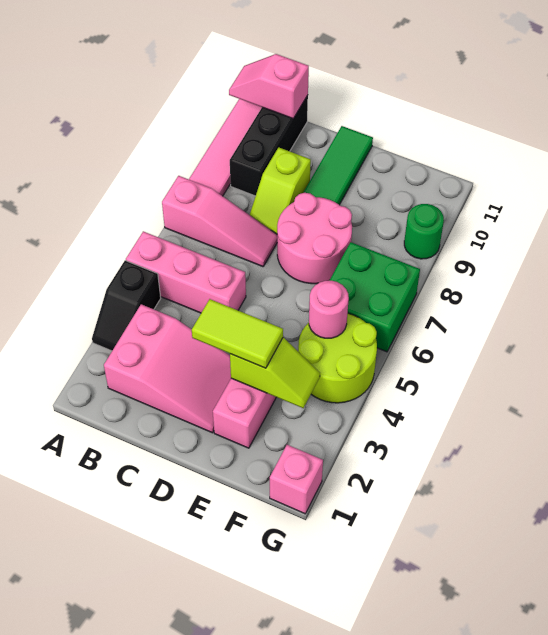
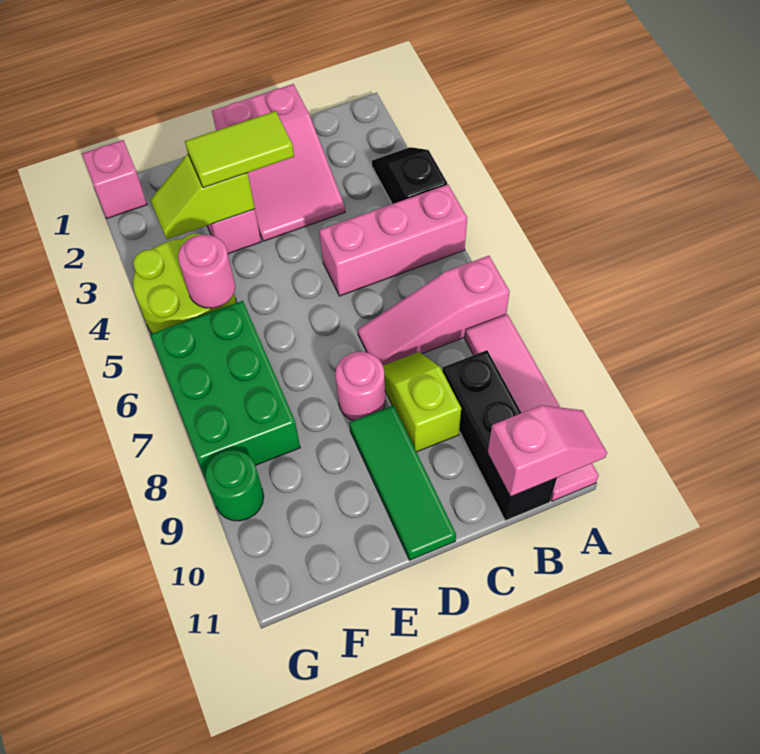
pink 2x3 slope [104,304,231,433] -> pink 2x3 slope turned to [212,84,345,241]
pink 2x2 round brick [277,193,352,284] -> pink 1x1 round brick [335,352,385,421]
green 2x2 brick [329,242,420,352] -> green 2x3 brick [150,301,300,479]

